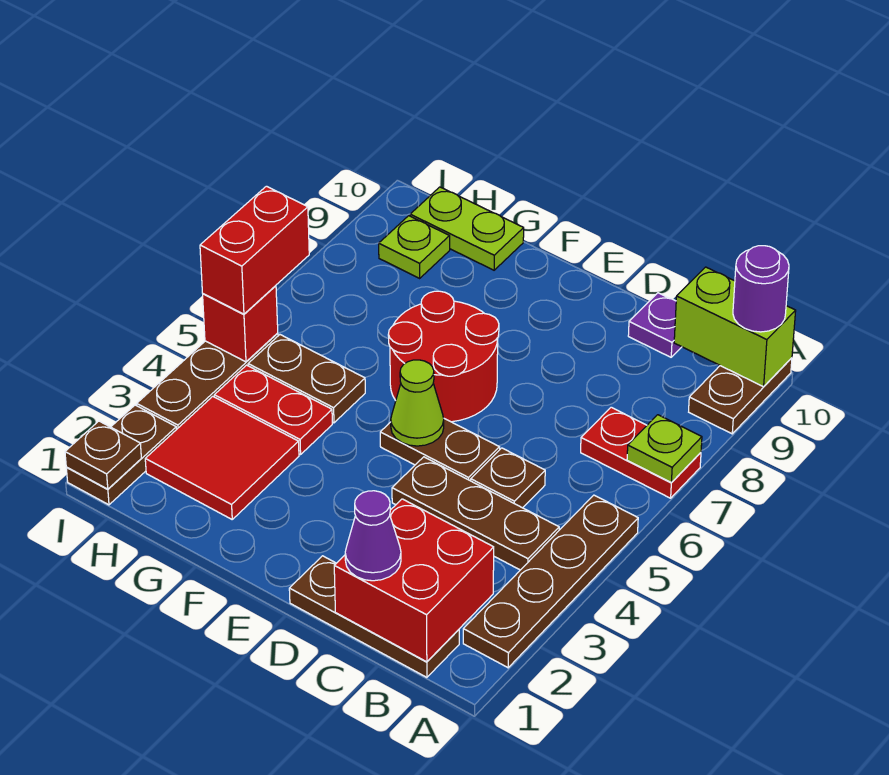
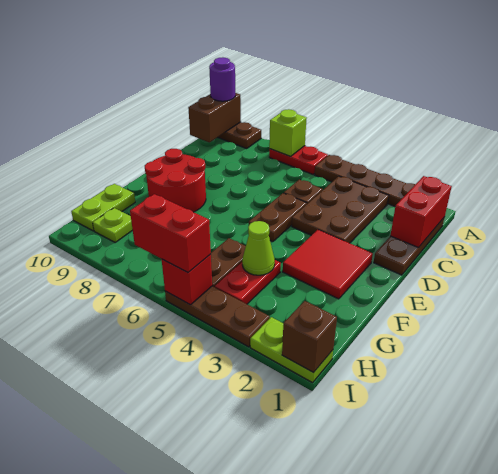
red 1x2 plate [581,407,701,498] -> red 1x2 plate turned to [269,146,328,174]
lime 1x1 plate [627,415,702,483] -> lime 1x1 brick [269,109,307,156]
lime 1x2 brick [674,267,796,387] -> brown 1x2 brick [188,93,241,142]
red 2x2 brick [334,499,494,662] -> red 1x2 brick [390,176,452,248]
brown 1x3 plate [392,457,559,570] -> brown 2x3 plate [292,176,389,243]
purple 1x1 cone [345,491,401,581] -> none
purple 1x1 plate [628,293,681,357] -> none
lime 1x1 cone [391,360,444,446] -> lime 1x1 cone moved to [242,221,275,275]
red 2x2 round brick [388,291,499,422] -> red 2x2 round brick moved to [145,149,206,212]
red 2x2 tile [145,396,299,519] -> red 2x2 tile moved to [283,230,373,299]
brown 1x2 plate [66,405,176,505] -> lime 1x2 plate [250,317,333,383]
brown 1x1 plate [65,421,141,489] -> brown 1x1 brick [282,301,337,373]

